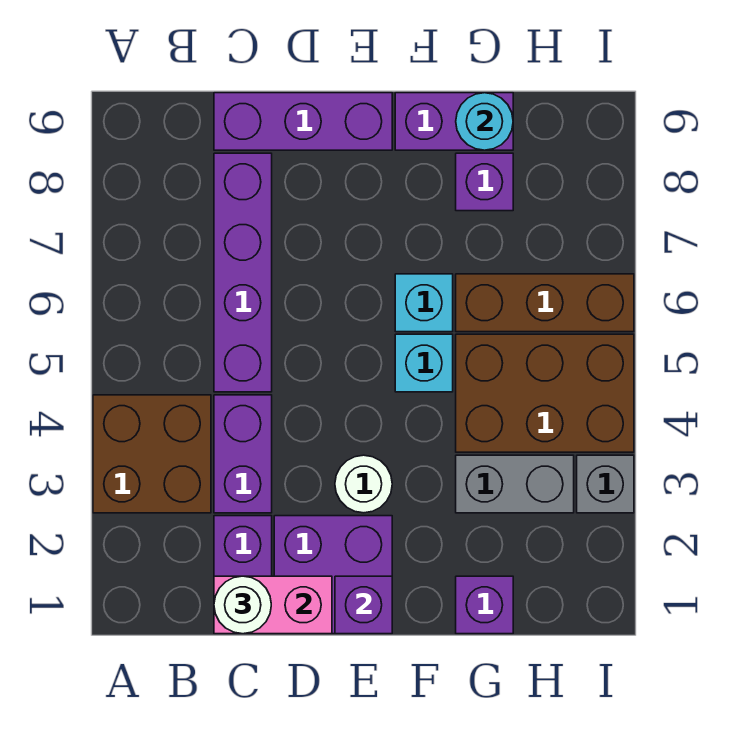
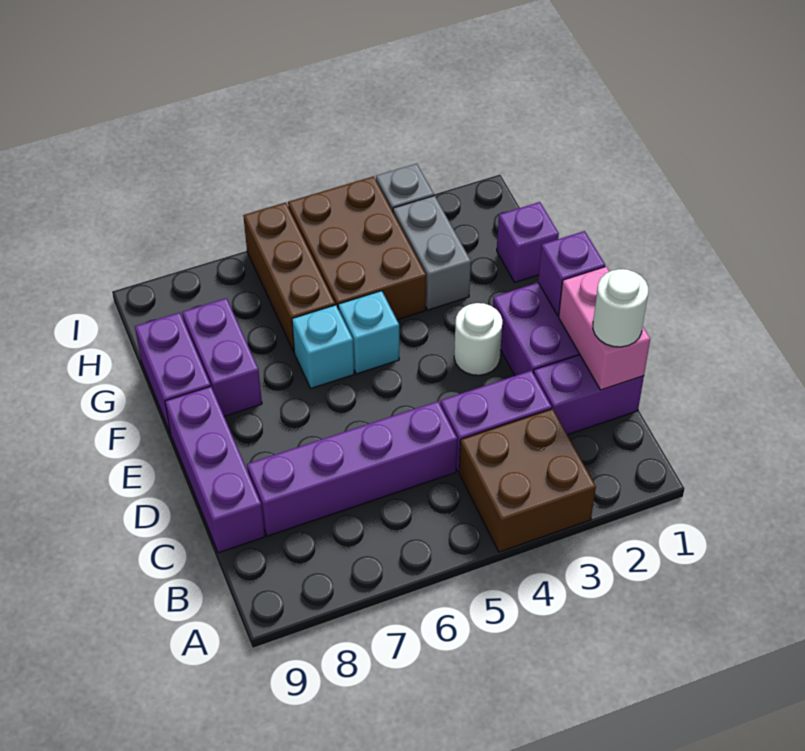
purple 1x1 brick [456,153,513,211] -> purple 1x2 brick [182,298,262,416]
cyan 1x1 round brick [456,93,513,150] -> none

